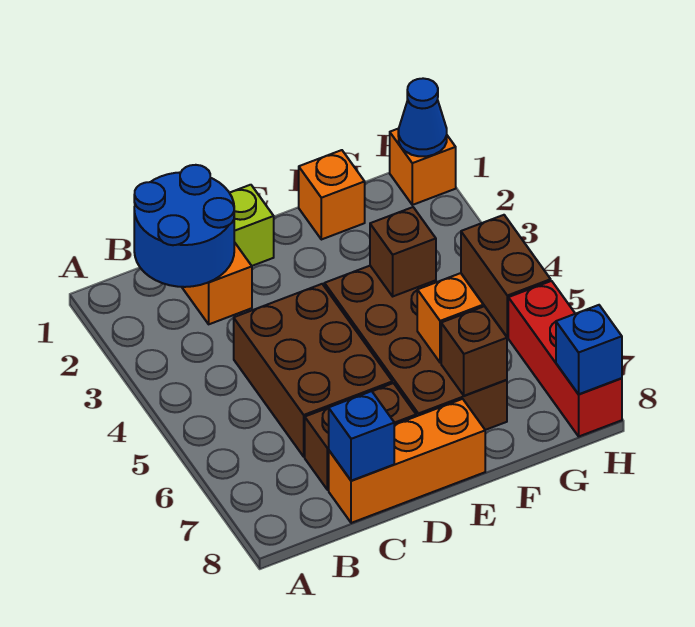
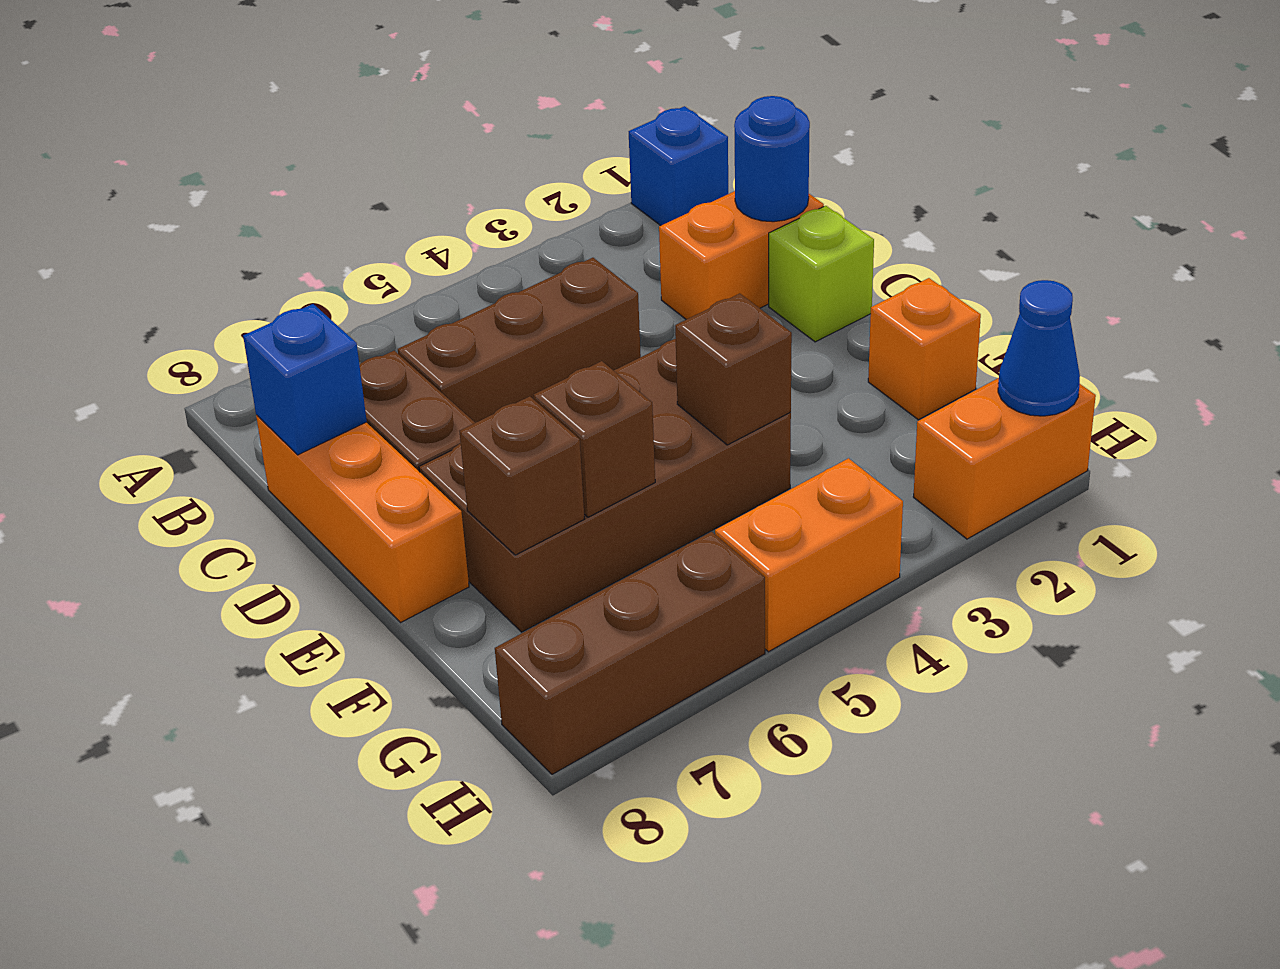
blue 2x2 round brick [134,165,234,287] -> blue 1x1 round brick [734,96,810,222]
brown 2x3 brick [234,284,392,457] -> brown 1x3 brick [398,258,641,423]
orange 1x1 brick [417,273,483,363] -> brown 1x1 brick [534,361,655,517]
orange 1x1 brick [390,129,456,205] -> orange 1x2 brick [913,378,1096,539]
brown 1x2 brick [461,215,551,337] -> orange 1x2 brick [715,458,903,652]
red 1x3 brick [508,281,622,436] -> brown 1x3 brick [495,532,765,774]
blue 1x1 brick [556,305,622,394] -> blue 1x1 brick moved to [629,106,728,225]

